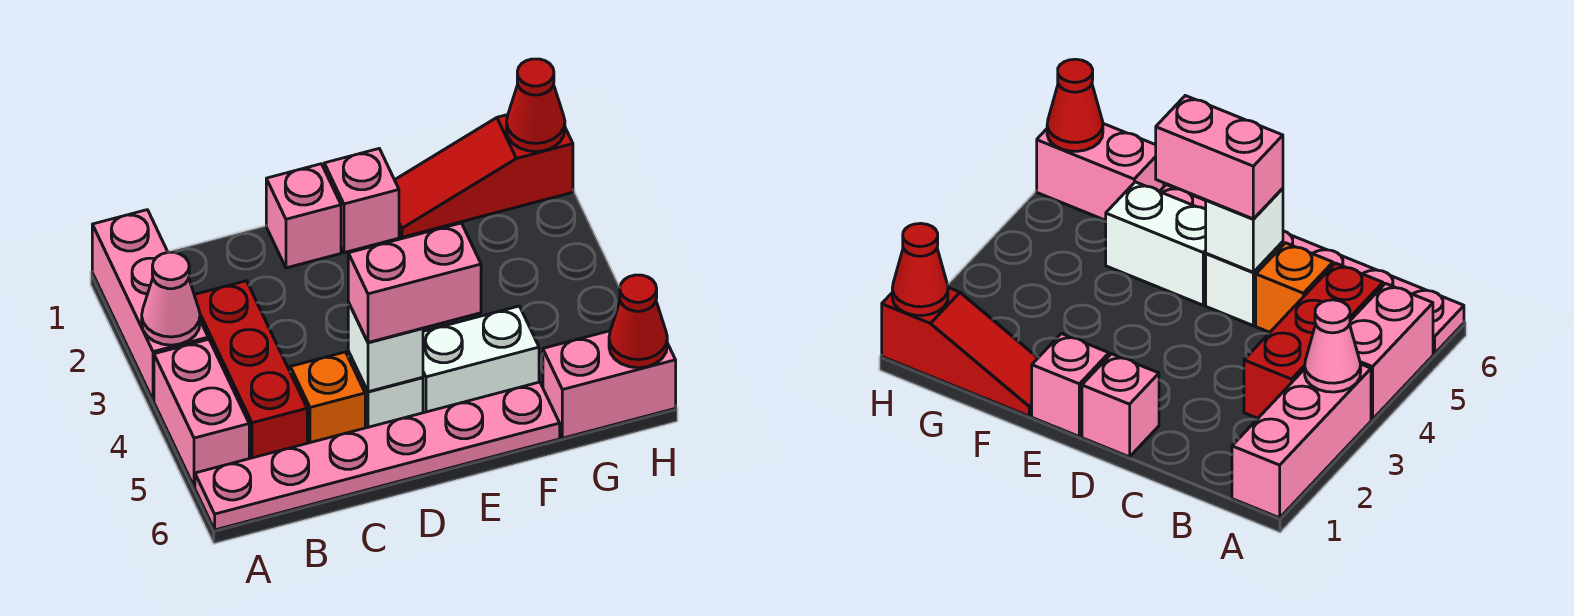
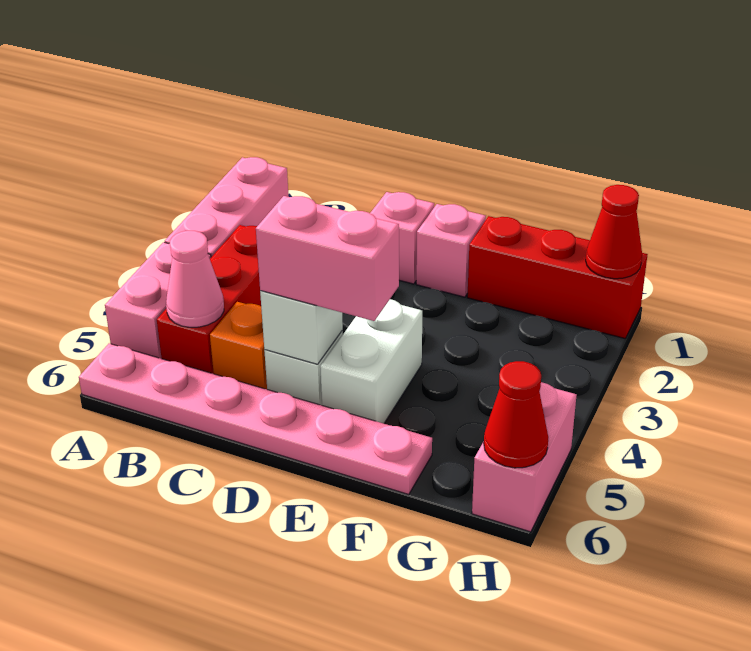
pink 1x1 cone [142,252,200,345] -> pink 1x1 cone moved to [166,231,224,327]
white 1x2 brick [423,306,539,413] -> white 1x2 brick turned to [320,299,422,423]
red 1x3 slope [395,115,573,237] -> red 1x3 brick [467,216,648,338]
pink 1x2 brick [543,331,676,438] -> pink 1x2 brick turned to [472,382,577,532]

